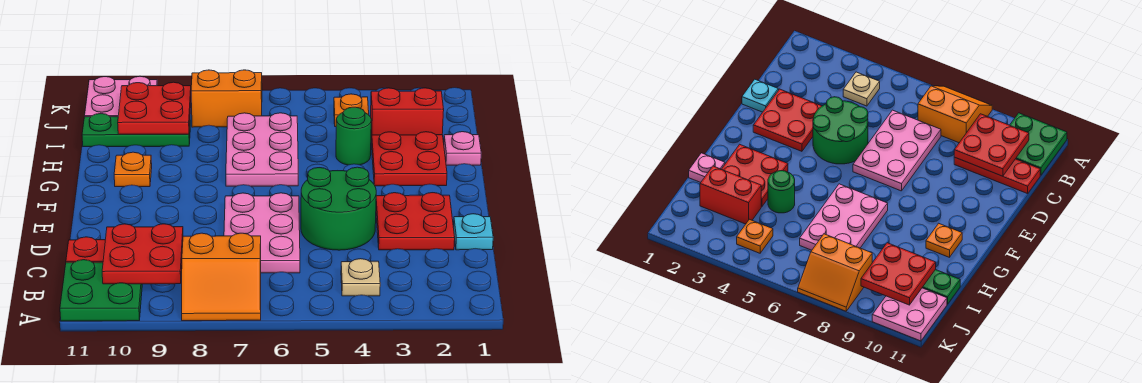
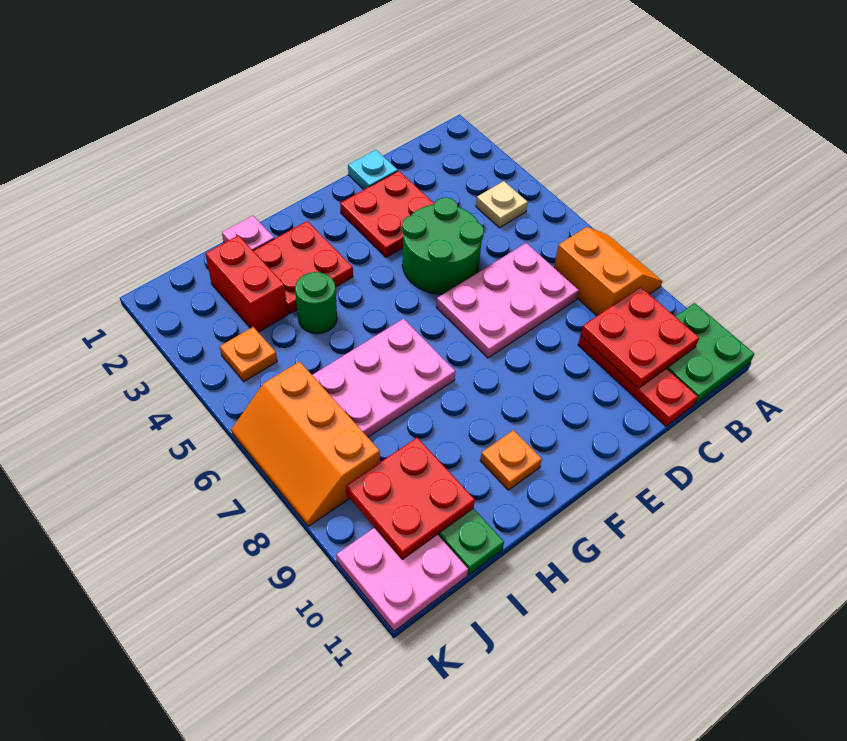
orange 2x2 slope [191,70,262,127] -> orange 2x3 slope [231,361,380,527]

